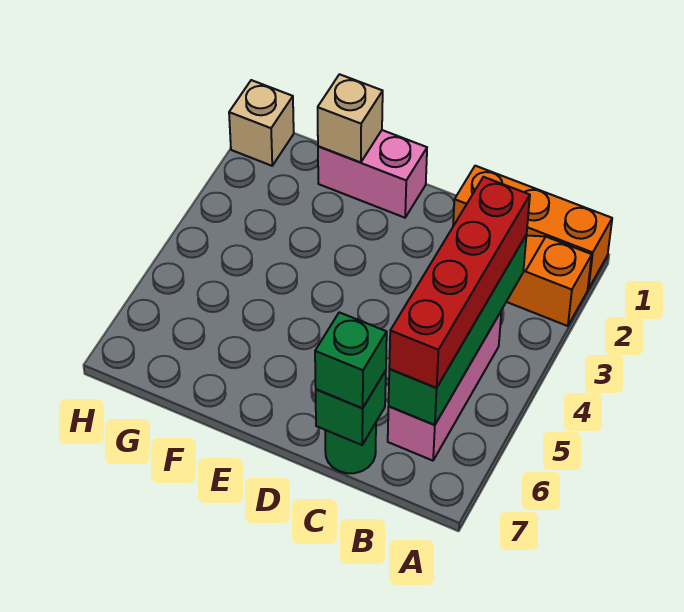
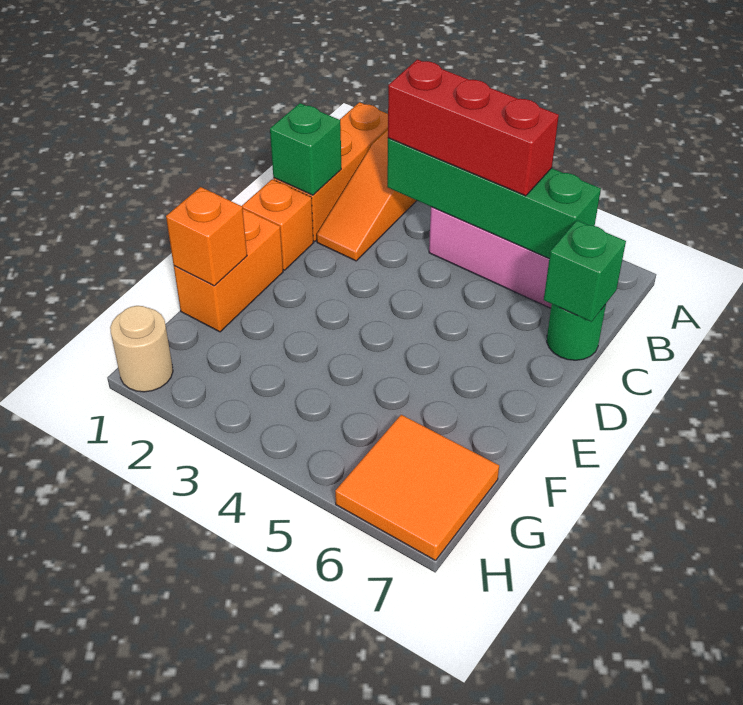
red 1x4 brick [389,177,530,388] -> red 1x3 brick [388,59,559,196]
green 1x1 brick [315,312,387,408] -> green 1x1 brick moved to [270,103,341,195]
none -> orange 1x1 brick [242,179,313,270]
pink 1x2 brick [318,130,427,218] -> orange 1x2 brick [174,209,283,332]
tan 1x1 brick [318,74,383,162] -> orange 1x1 brick [166,187,247,286]
none -> orange 2x2 tile [335,415,499,560]
tan 1x1 brick [229,80,294,166] -> tan 1x1 round brick [110,306,173,392]

